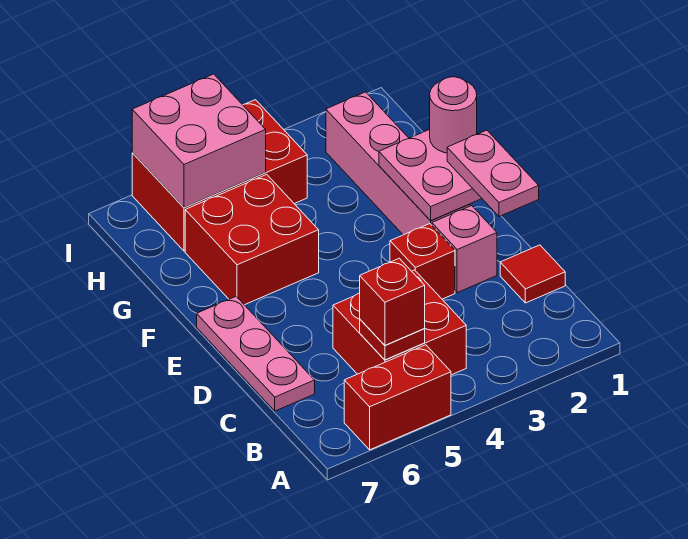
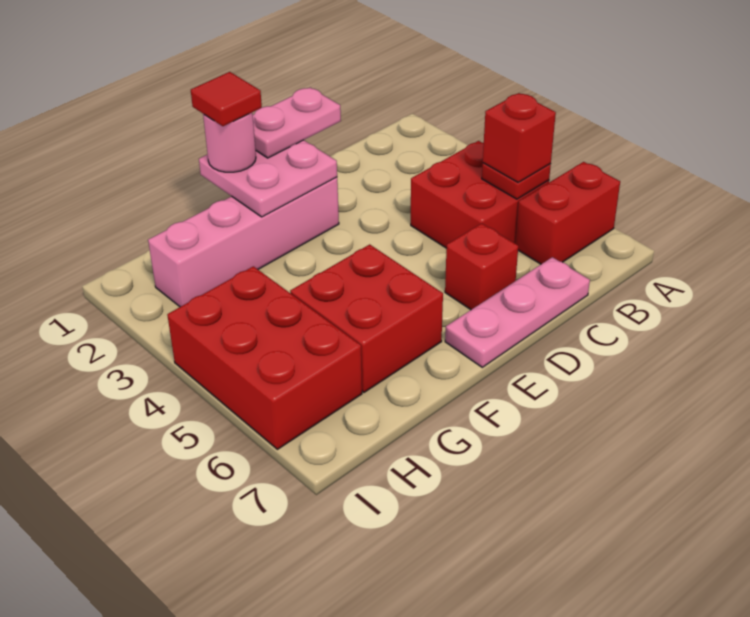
red 1x2 brick [344,345,451,450] -> red 1x2 brick turned to [515,162,620,264]
red 1x1 tile [500,245,565,303] -> red 1x1 tile moved to [191,72,262,126]
pink 1x1 brick [432,206,497,293] -> none
red 1x1 brick [390,224,455,299] -> red 1x1 brick moved to [445,223,518,310]
pink 2x2 brick [132,74,266,208] -> none

